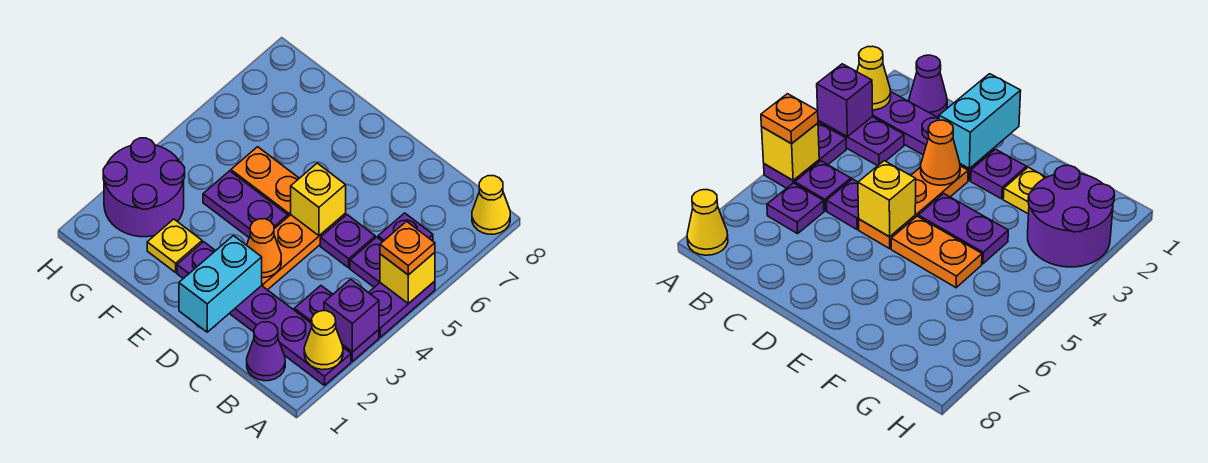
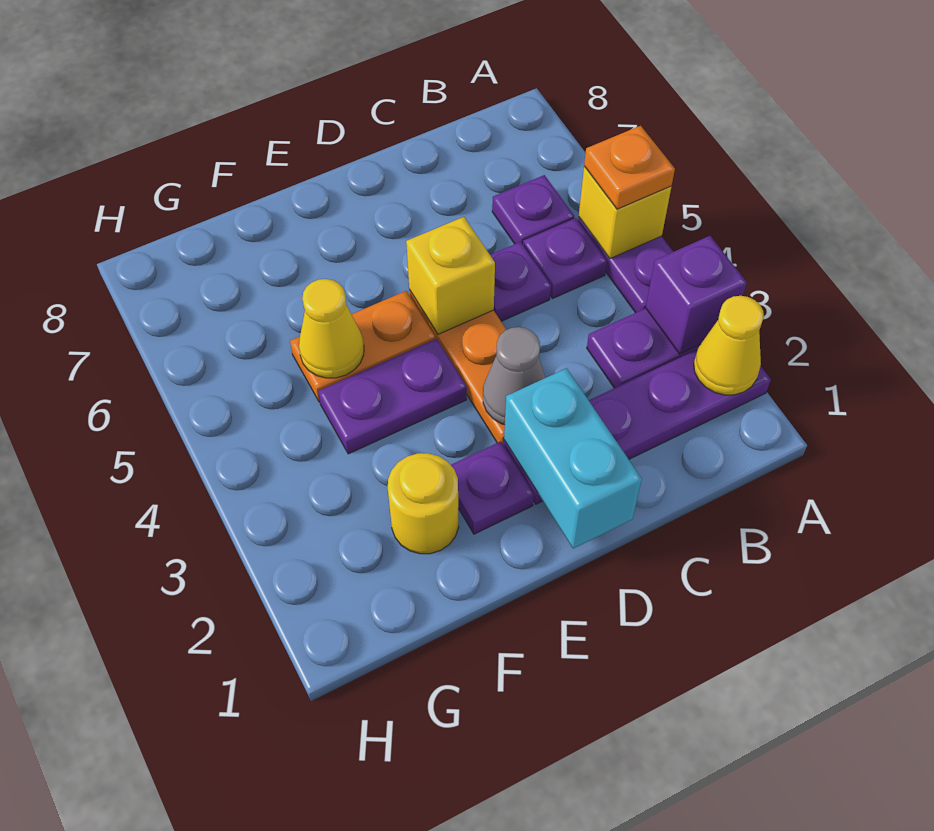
yellow 1x1 cone [472,176,510,234] -> yellow 1x1 cone moved to [299,279,364,378]
purple 1x1 cone [247,322,285,381] -> none
orange 1x1 cone [247,219,281,278] -> grey 1x1 cone [483,327,545,425]
yellow 1x1 plate [147,219,202,272] -> yellow 1x1 round brick [388,453,459,554]
purple 2x2 round brick [103,138,185,237] -> none

